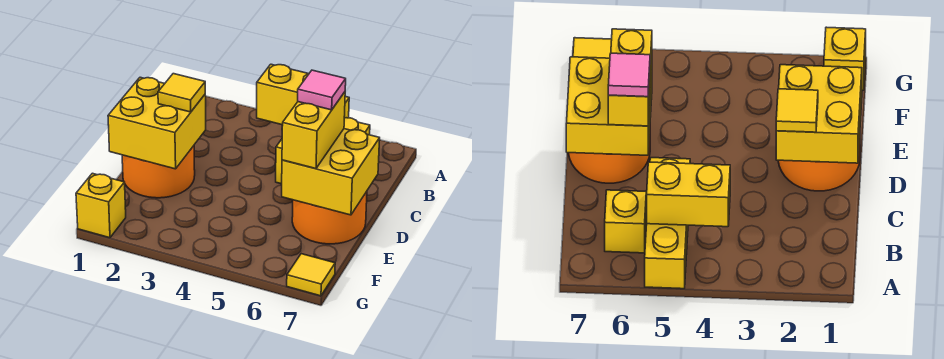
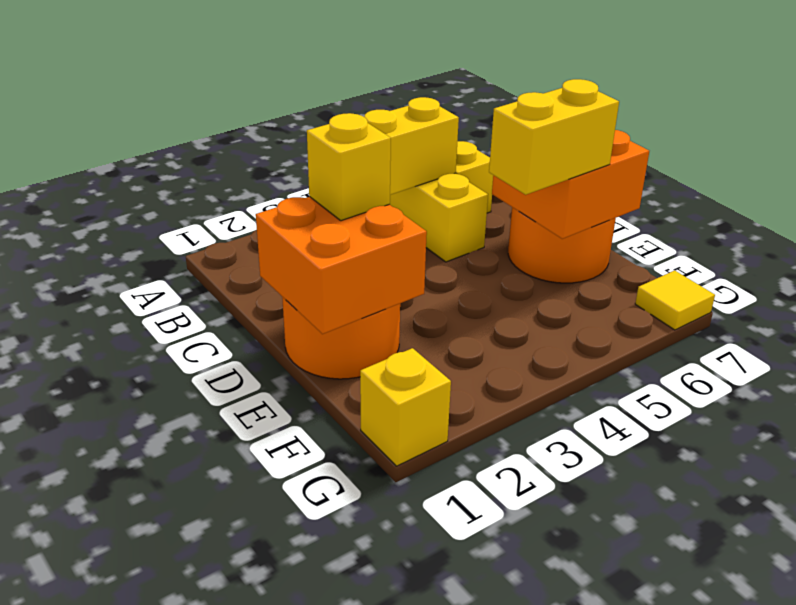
yellow 2x2 brick [108,77,206,169] -> orange 2x2 brick [256,197,427,334]
yellow 1x1 tile [158,74,205,112] -> yellow 1x1 brick [307,113,391,221]
yellow 2x2 brick [282,129,380,215] -> orange 2x2 brick [492,130,649,239]
yellow 1x2 brick [282,92,345,169] -> yellow 1x2 brick turned to [489,79,619,195]
pink 1x1 tile [298,70,346,110] -> none

